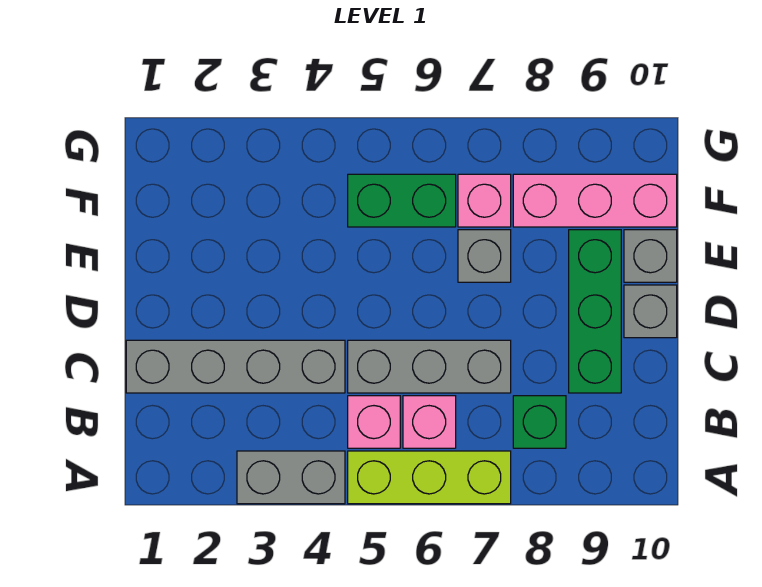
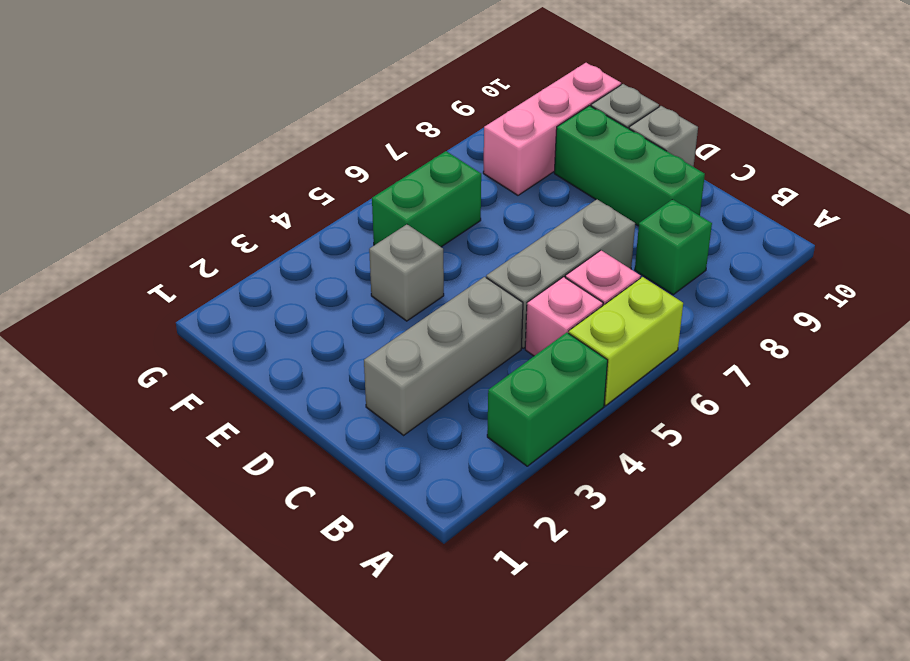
grey 1x2 brick [237,451,345,504] -> green 1x2 brick [487,332,608,466]
lime 1x3 brick [348,451,511,504] -> lime 1x2 brick [569,277,683,406]
grey 1x4 brick [126,340,345,393] -> grey 1x3 brick [364,277,523,435]
grey 1x1 brick [458,230,511,282] -> grey 1x1 brick moved to [369,224,444,321]
pink 1x1 brick [458,174,511,227] -> none

